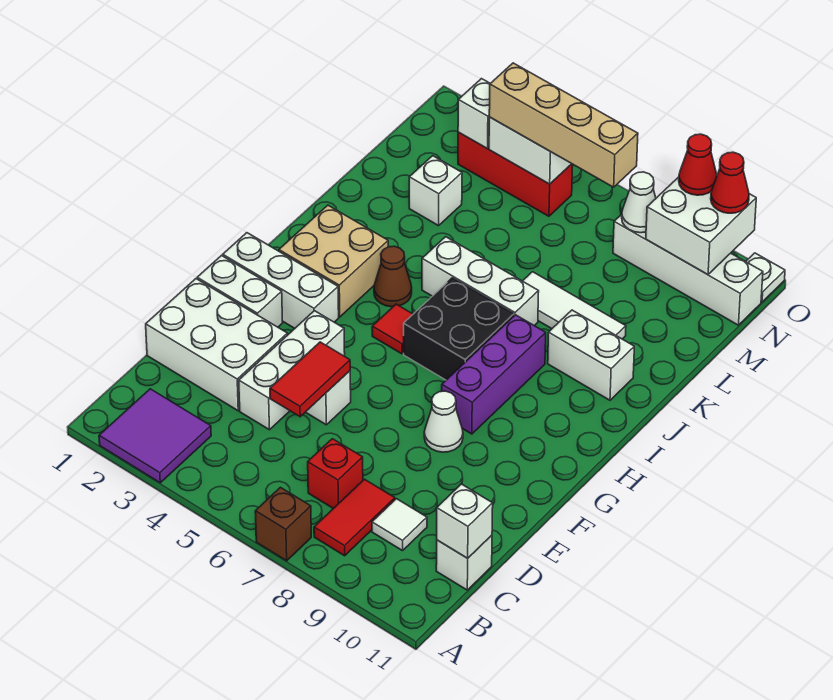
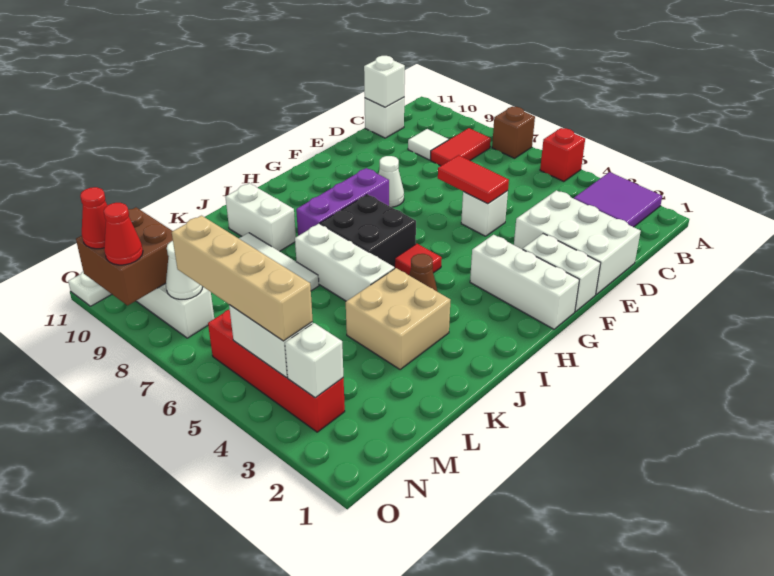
red 1x1 brick [308,439,363,509] -> red 1x1 brick moved to [540,128,585,182]
white 1x3 brick [239,311,345,430] -> none
red 1x2 tile [270,342,350,417] -> red 1x2 tile turned to [438,155,509,204]
tan 2x2 brick [279,205,388,317] -> tan 2x2 brick moved to [346,268,450,370]
white 1x1 brick [409,156,462,226] -> none
red 1x3 brick [458,132,573,216] -> red 1x4 brick [208,309,345,432]
white 2x2 brick [646,177,756,275] -> brown 2x2 brick [76,207,173,305]

